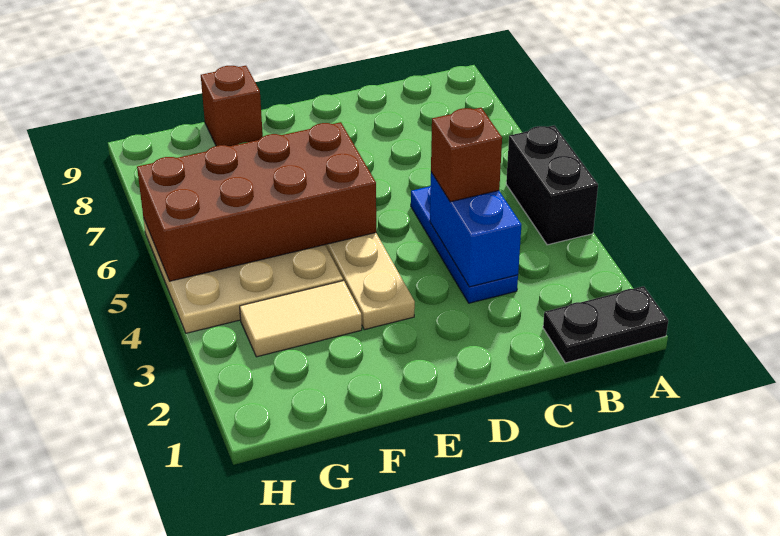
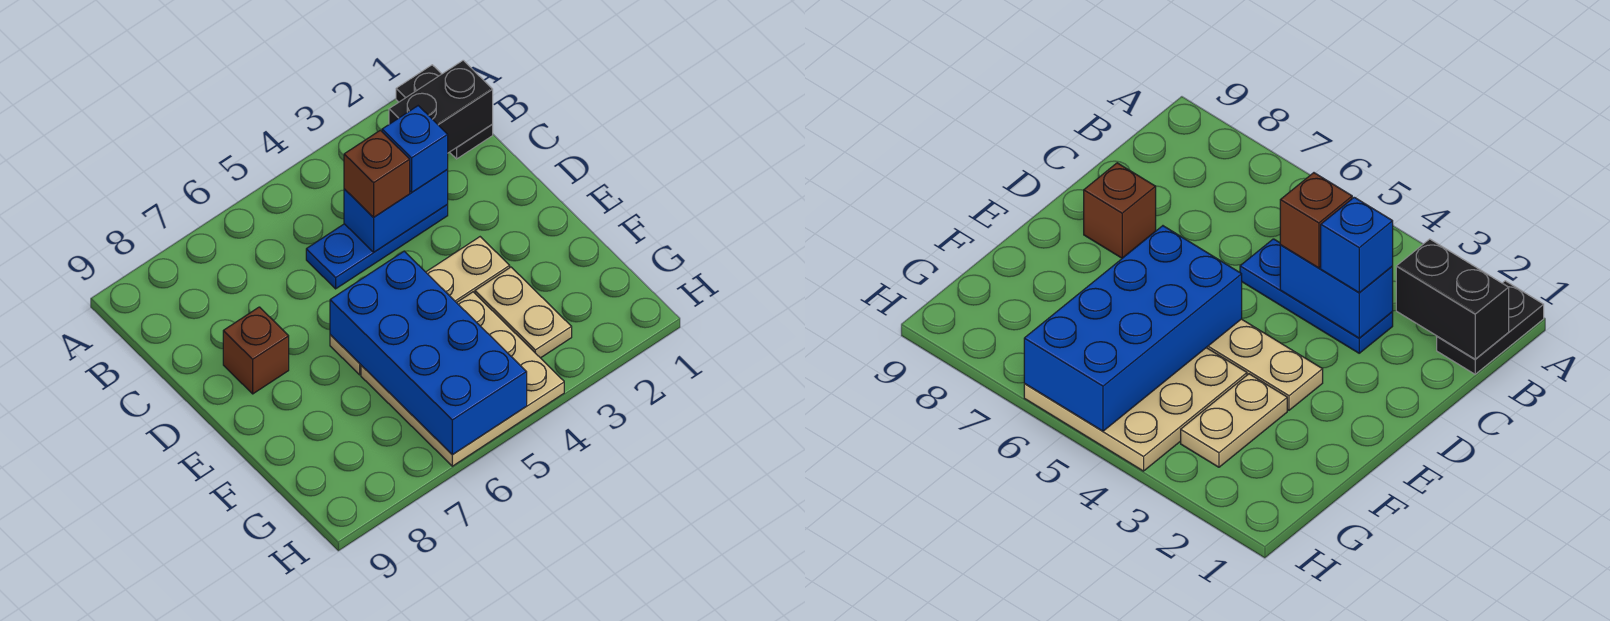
black 1x2 brick [506,125,598,245] -> black 1x2 brick moved to [389,60,493,153]
none -> blue 1x1 brick [382,106,448,192]
brown 2x4 brick [137,122,376,281] -> blue 2x4 brick [330,251,527,455]
tan 1x2 tile [240,281,362,357] -> tan 1x2 plate [475,267,572,358]
brown 1x1 brick [201,66,263,146] -> brown 1x1 brick moved to [223,307,289,394]

